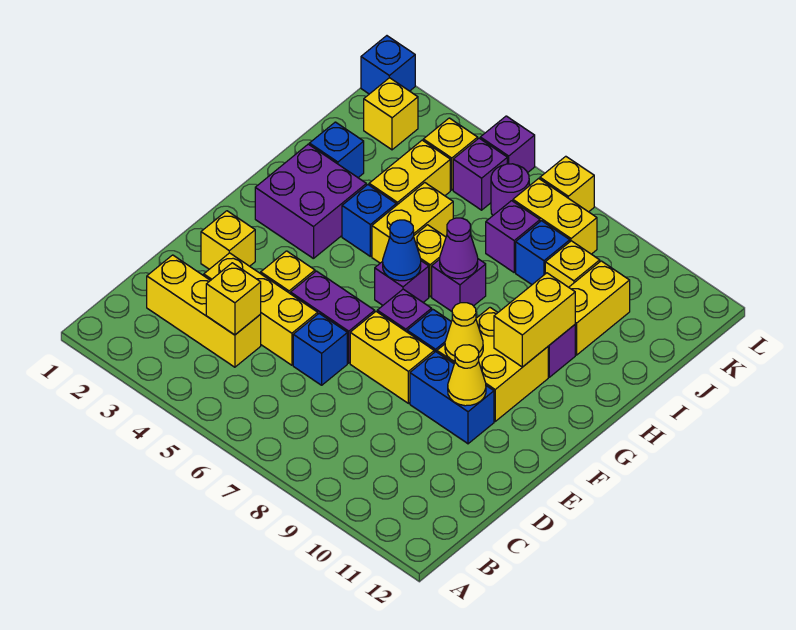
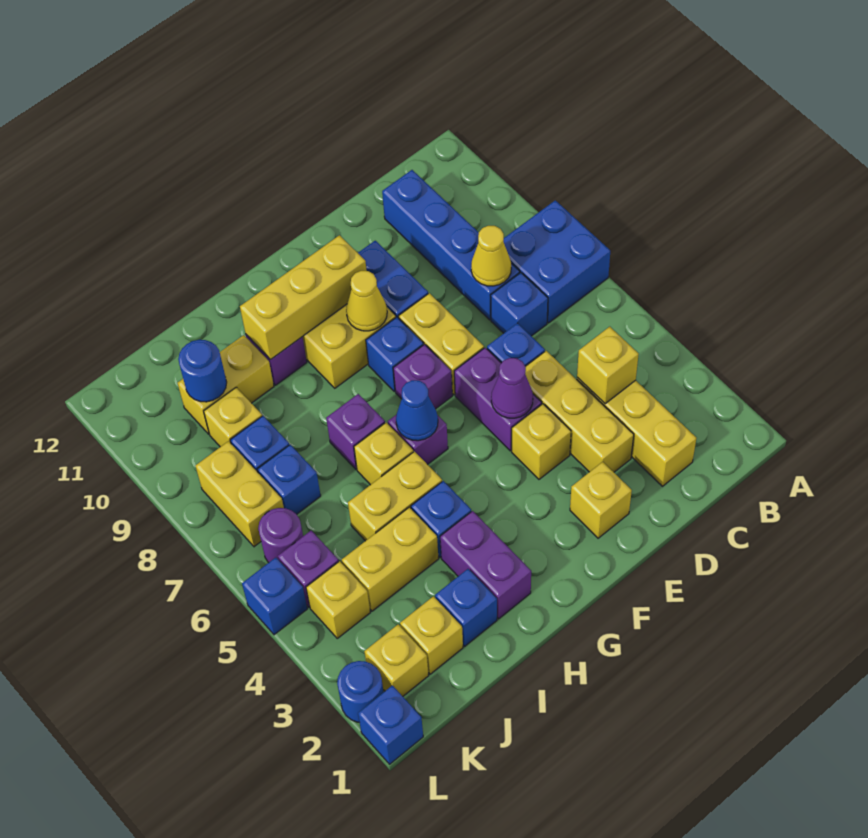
none -> blue 2x2 brick [504,200,610,323]
none -> blue 1x1 brick [491,273,548,336]
none -> blue 1x4 brick [382,170,520,320]
yellow 1x1 cone [448,345,486,406] -> yellow 1x1 cone moved to [471,226,511,286]
purple 2x2 brick [255,144,366,259] -> purple 1x2 brick [440,511,531,619]
yellow 1x2 brick [494,273,575,367] -> yellow 1x3 brick [240,235,367,359]
purple 1x1 cone [440,218,478,279] -> purple 1x1 cone moved to [491,358,533,418]
purple 1x1 brick [486,201,540,272] -> blue 1x1 brick [257,445,321,514]
none -> blue 1x1 round brick [178,340,227,402]
none -> blue 1x1 round brick [337,661,384,722]
purple 1x1 brick [480,116,535,173] -> blue 1x1 brick [242,558,307,635]
yellow 1x1 brick [540,156,594,212] -> yellow 1x1 brick moved to [400,596,463,674]

